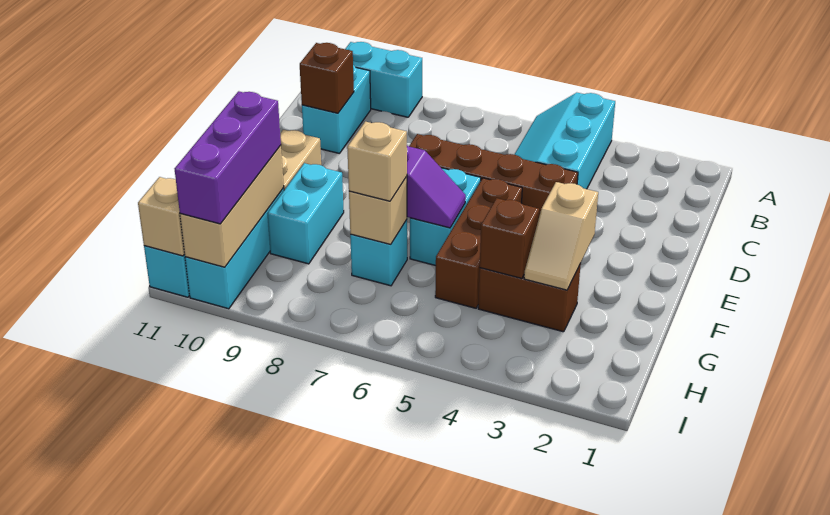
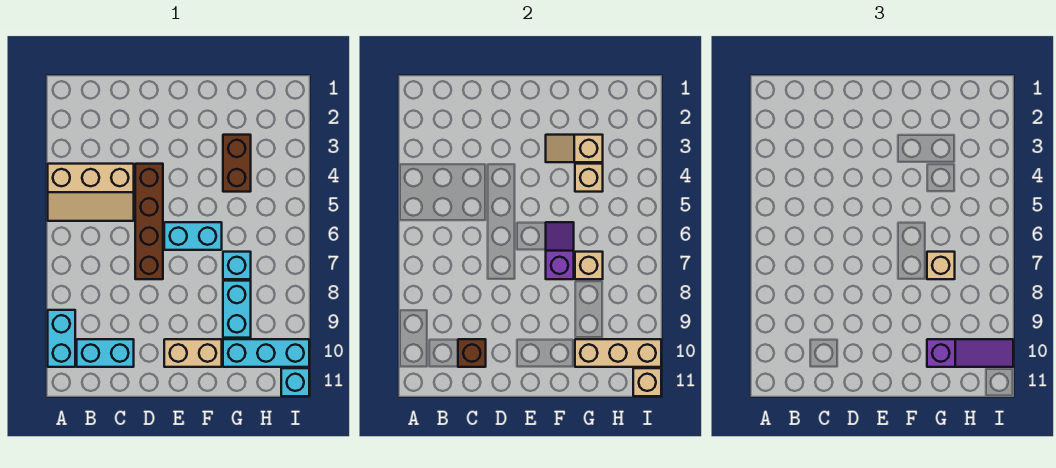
cyan 2x3 slope [514,93,615,189] -> tan 2x3 slope [48,164,134,221]
brown 1x3 brick [435,178,522,308] -> none
tan 1x2 slope [524,182,598,290] -> tan 1x2 slope turned to [546,135,603,162]
cyan 1x2 brick [267,163,344,264] -> cyan 1x2 brick turned to [223,281,251,338]
brown 1x1 brick [480,198,539,278] -> tan 1x1 brick [575,164,603,192]
purple 1x3 brick [175,91,281,224] -> purple 1x3 slope [927,339,1013,367]

